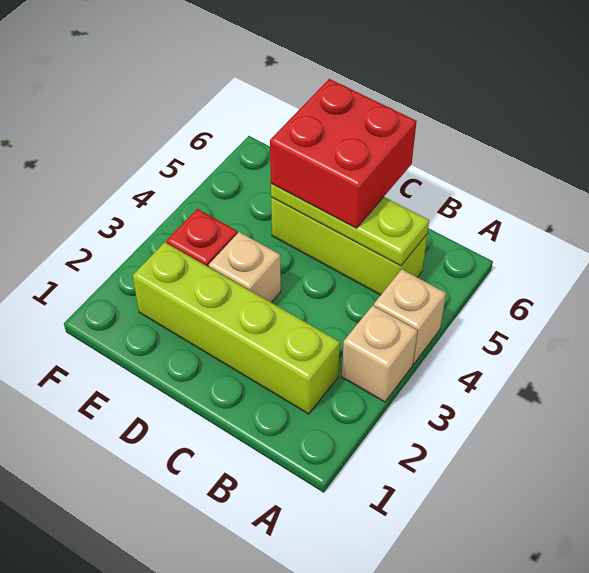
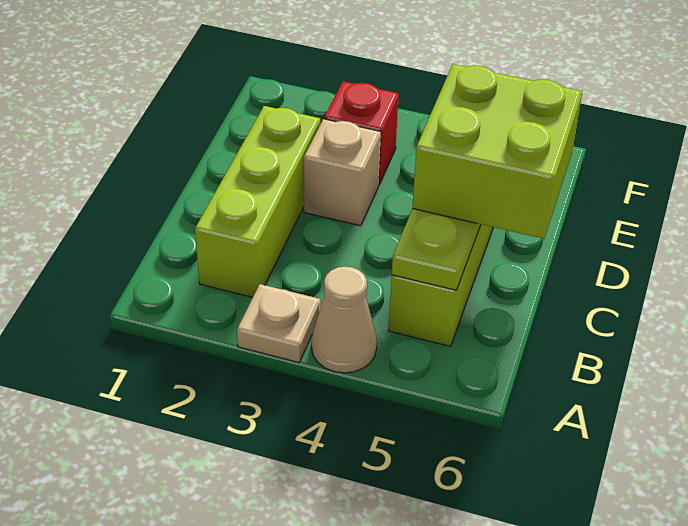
tan 1x1 brick [342,305,417,402] -> tan 1x1 plate [237,284,320,363]
tan 1x1 brick [374,270,446,364] -> tan 1x1 cone [311,267,377,373]
lime 1x4 brick [133,242,340,414] -> lime 1x3 brick [195,106,320,297]
red 2x2 brick [270,79,417,228] -> lime 2x2 brick [412,64,582,239]

